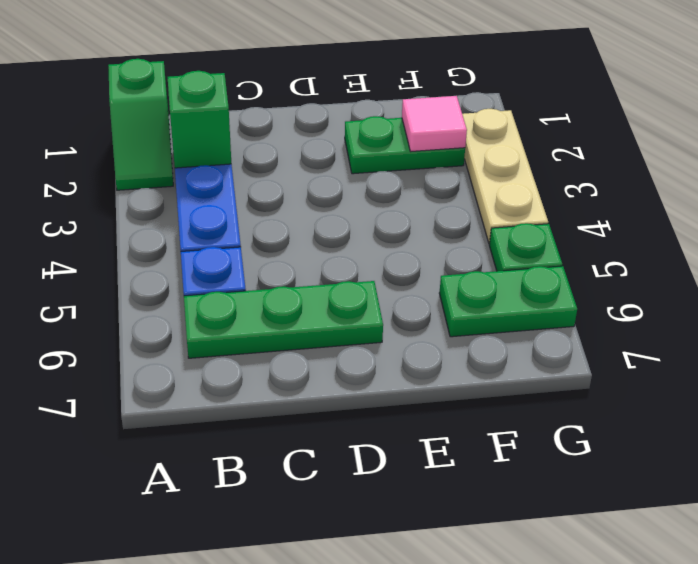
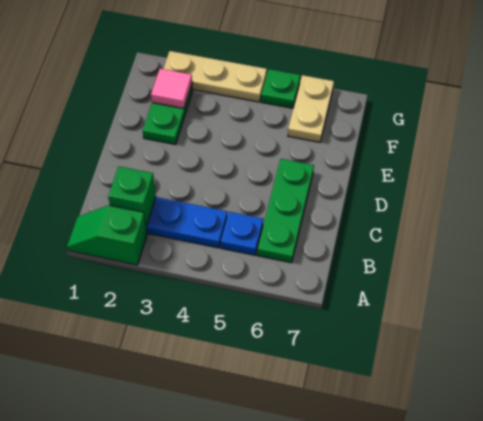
green 1x2 slope [108,59,173,190] -> green 1x2 slope turned to [67,205,147,265]
green 1x2 plate [439,266,577,337] -> tan 1x2 plate [288,75,334,142]

